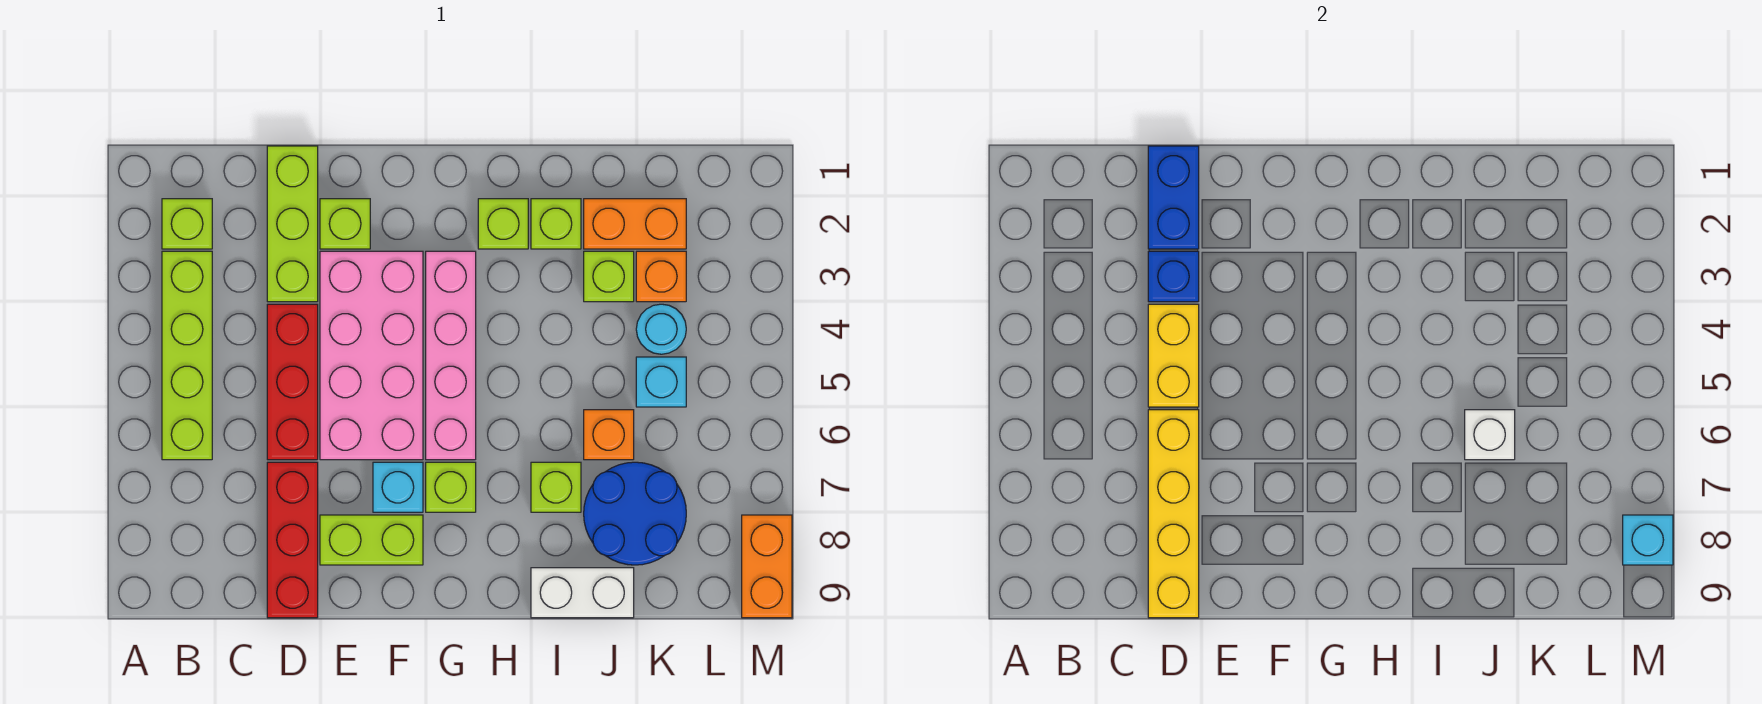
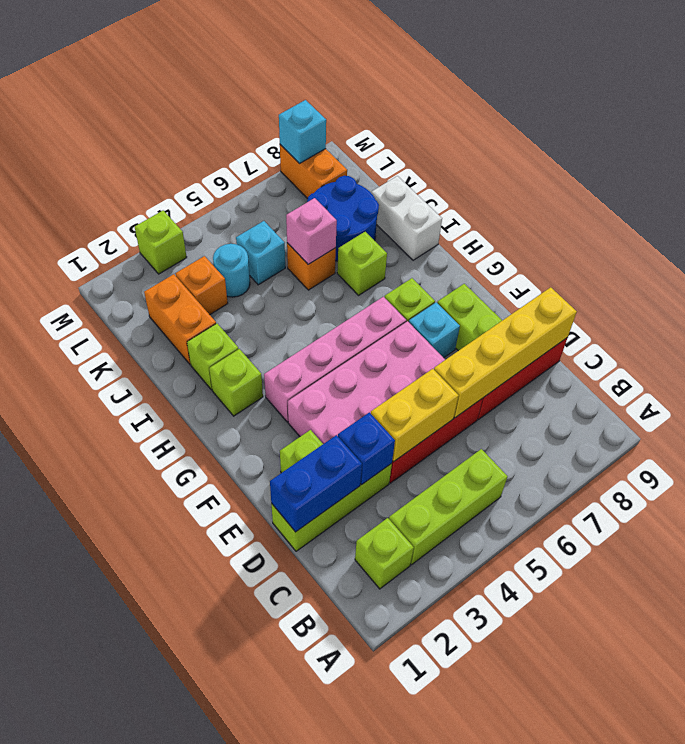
lime 1x4 brick [162,251,212,460] -> lime 1x3 brick [389,449,508,565]
lime 1x1 brick [584,251,634,302] -> lime 1x1 brick moved to [135,210,187,274]
white 1x1 brick [1465,410,1515,460] -> pink 1x1 brick [286,198,337,264]
orange 1x2 brick [742,515,792,618] -> orange 1x2 brick turned to [280,145,347,199]

